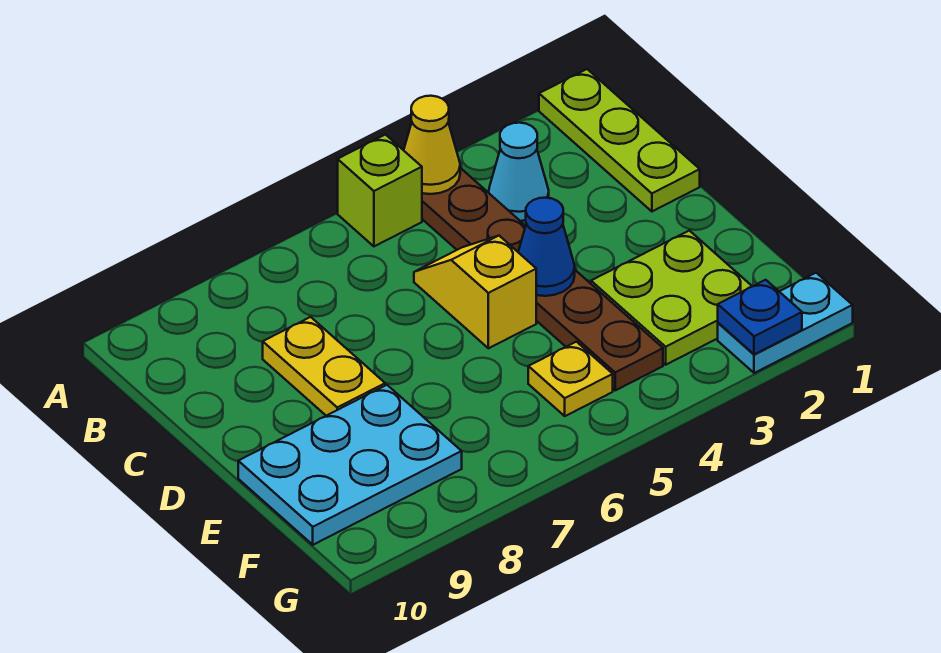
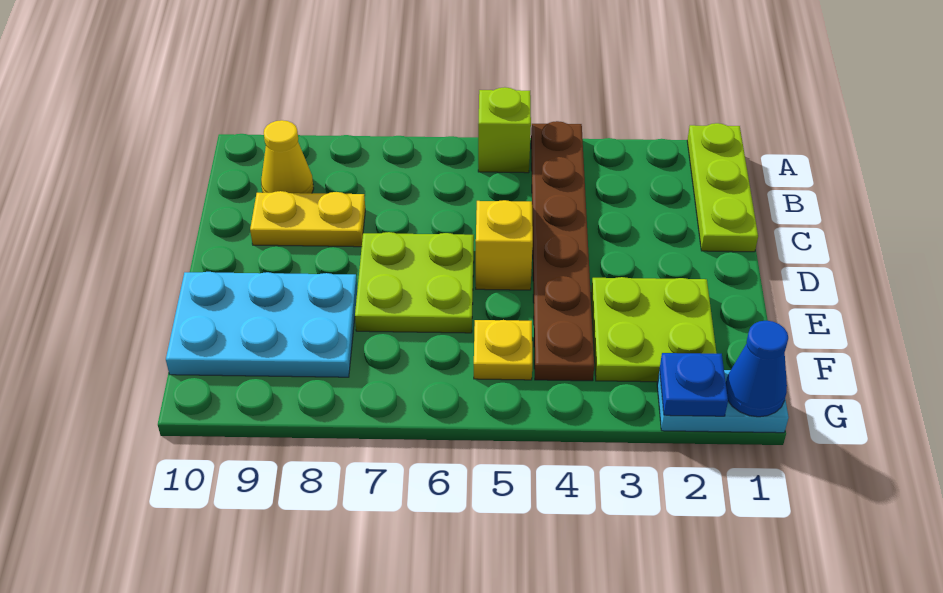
yellow 1x1 cone [404,96,460,194] -> yellow 1x1 cone moved to [261,120,314,193]
cyan 1x1 cone [489,123,549,221] -> none
yellow 1x2 plate [263,317,385,416] -> yellow 1x2 plate turned to [250,191,365,247]
blue 1x1 cone [518,198,575,296] -> blue 1x1 cone moved to [726,321,788,417]
none -> lime 2x2 plate [355,232,474,333]

